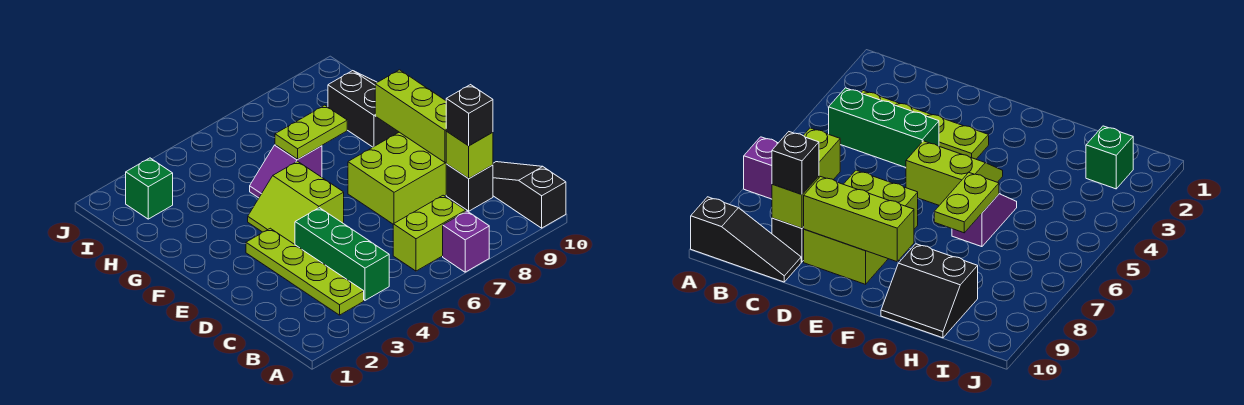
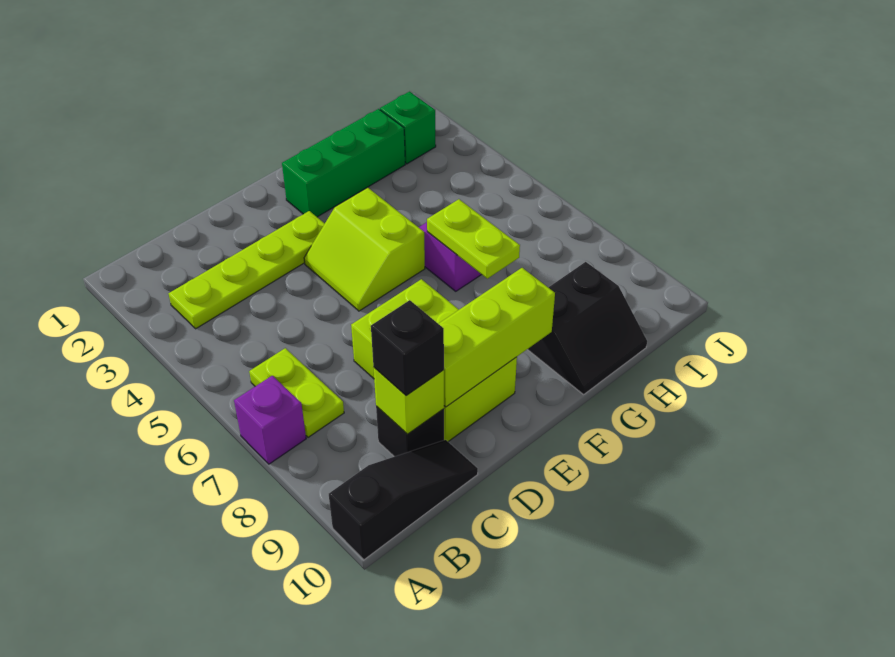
green 1x3 brick [295,208,389,300] -> green 1x3 brick moved to [282,109,405,217]
lime 1x2 brick [393,195,466,271] -> lime 1x2 plate [249,348,344,437]
lime 2x2 slope [248,161,344,244] -> lime 2x2 slope turned to [304,188,425,311]

